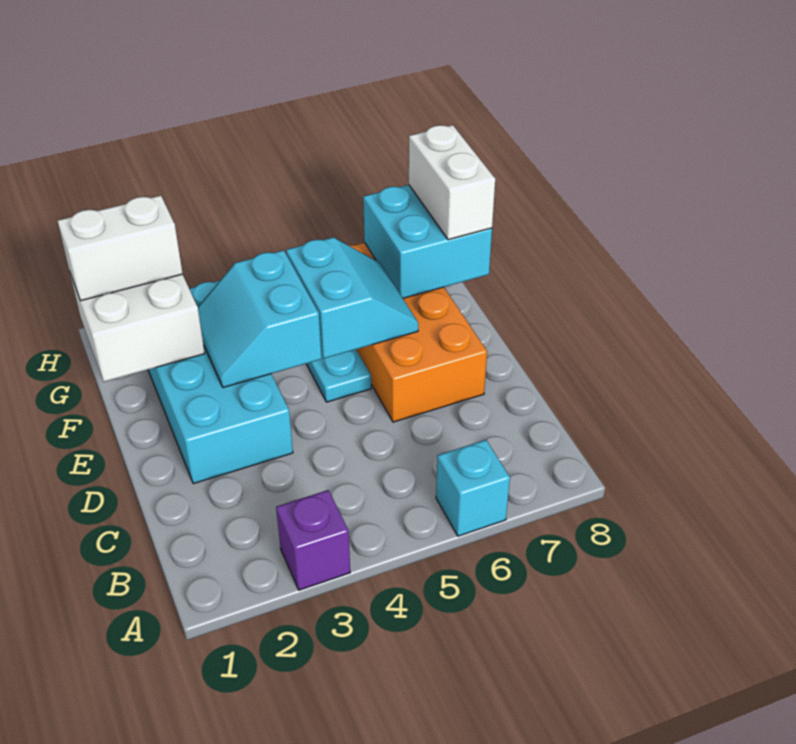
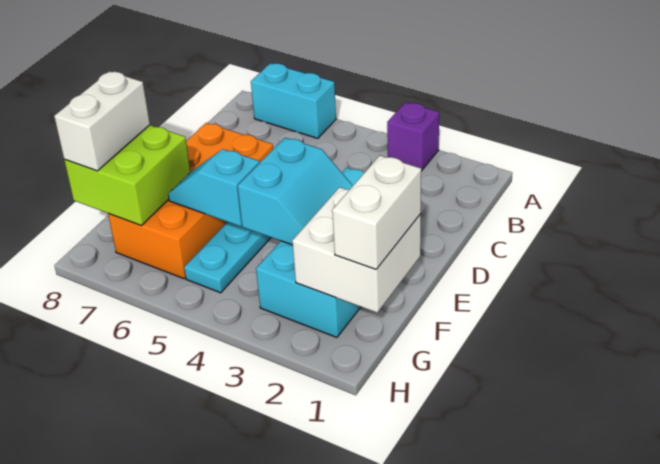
cyan 1x1 brick [436,440,510,536] -> cyan 1x2 brick [251,63,336,138]
cyan 2x2 slope [286,237,418,358] -> cyan 1x2 slope [168,149,259,226]
cyan 2x2 brick [363,185,492,298] -> lime 2x2 brick [64,125,191,226]
white 1x2 brick [58,195,183,301] -> white 1x2 brick turned to [332,156,421,269]

